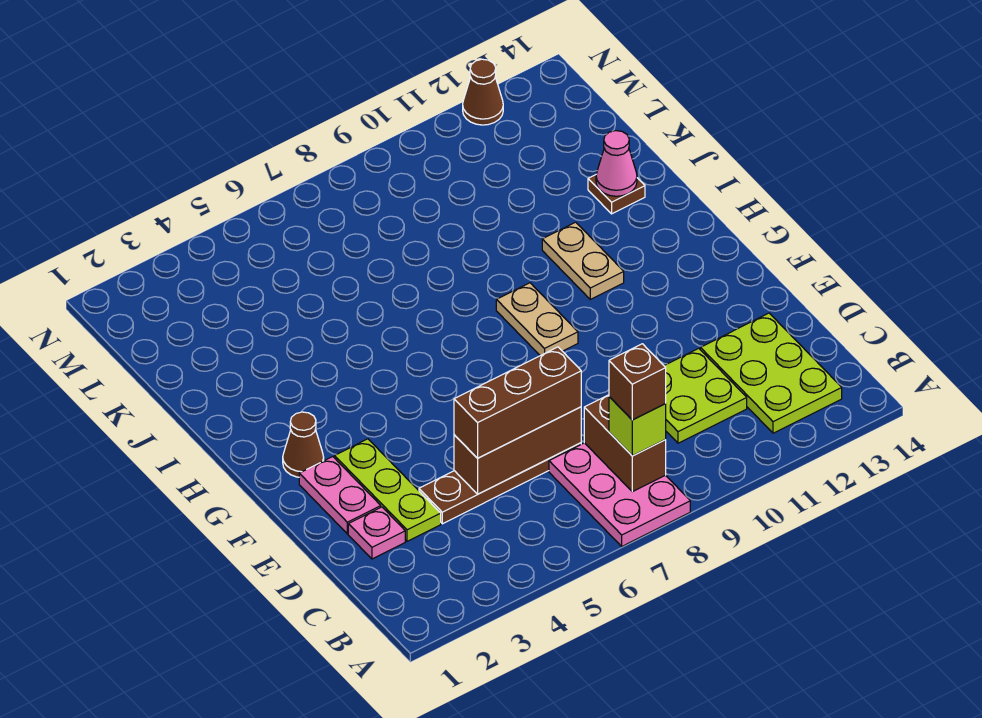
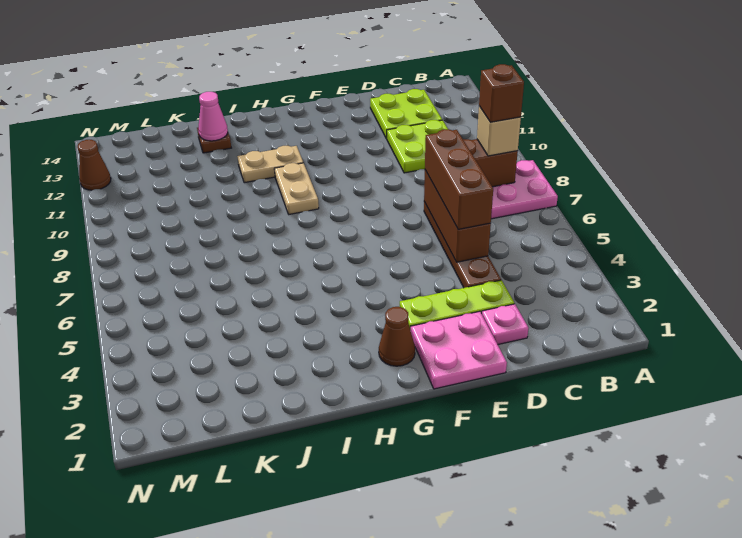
lime 1x1 brick [609,397,666,456] -> tan 1x1 brick [477,106,521,156]
lime 2x3 plate [700,313,842,433] -> lime 2x2 plate [370,89,442,138]
pink 1x2 plate [299,457,381,534] -> pink 2x2 plate [411,311,507,389]
tan 1x2 plate [496,283,578,356] -> tan 1x2 plate turned to [274,163,319,214]

